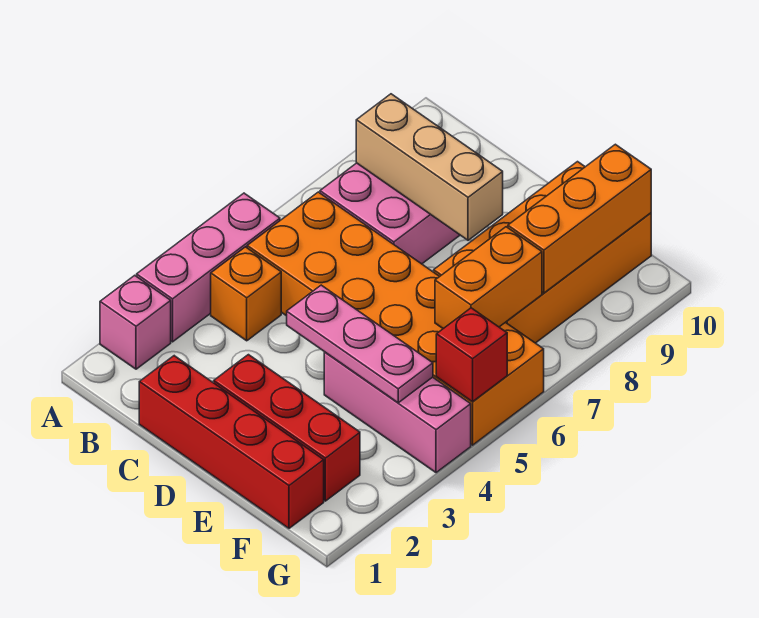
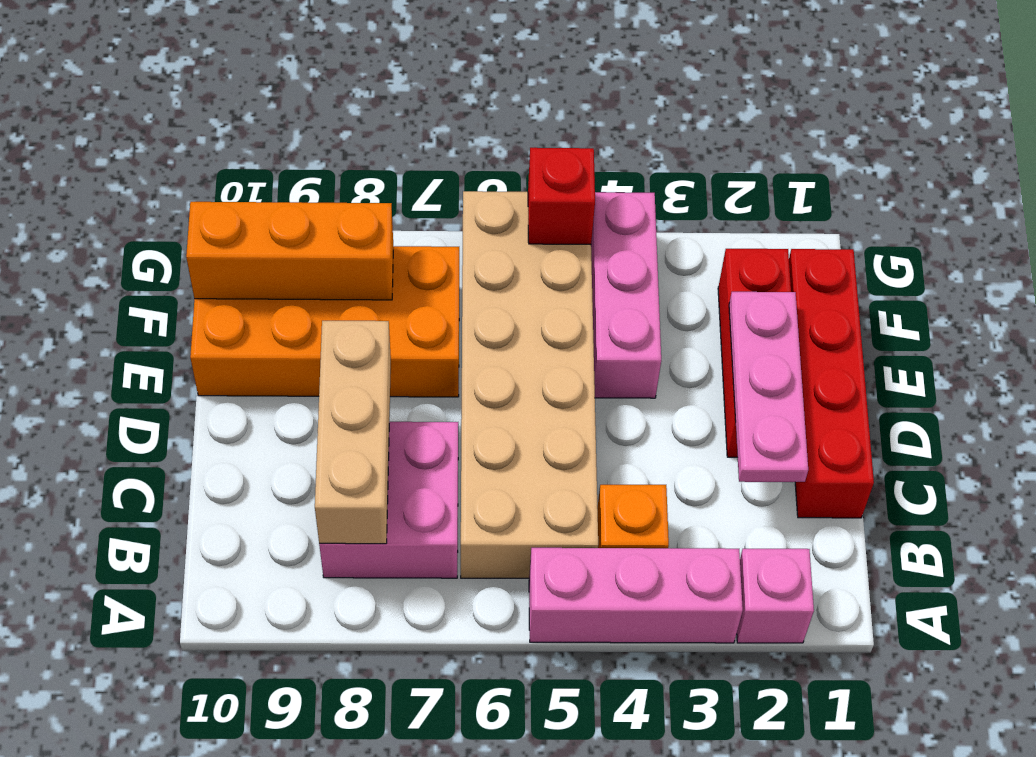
orange 2x6 brick [247,192,544,445] -> tan 2x6 brick [461,191,598,578]
pink 1x3 plate [287,285,433,403] -> pink 1x3 plate moved to [729,292,808,482]
orange 1x2 brick [435,227,542,329] -> none

